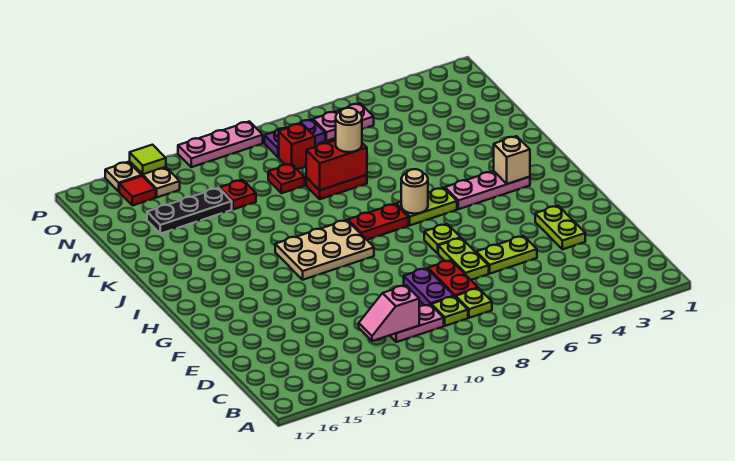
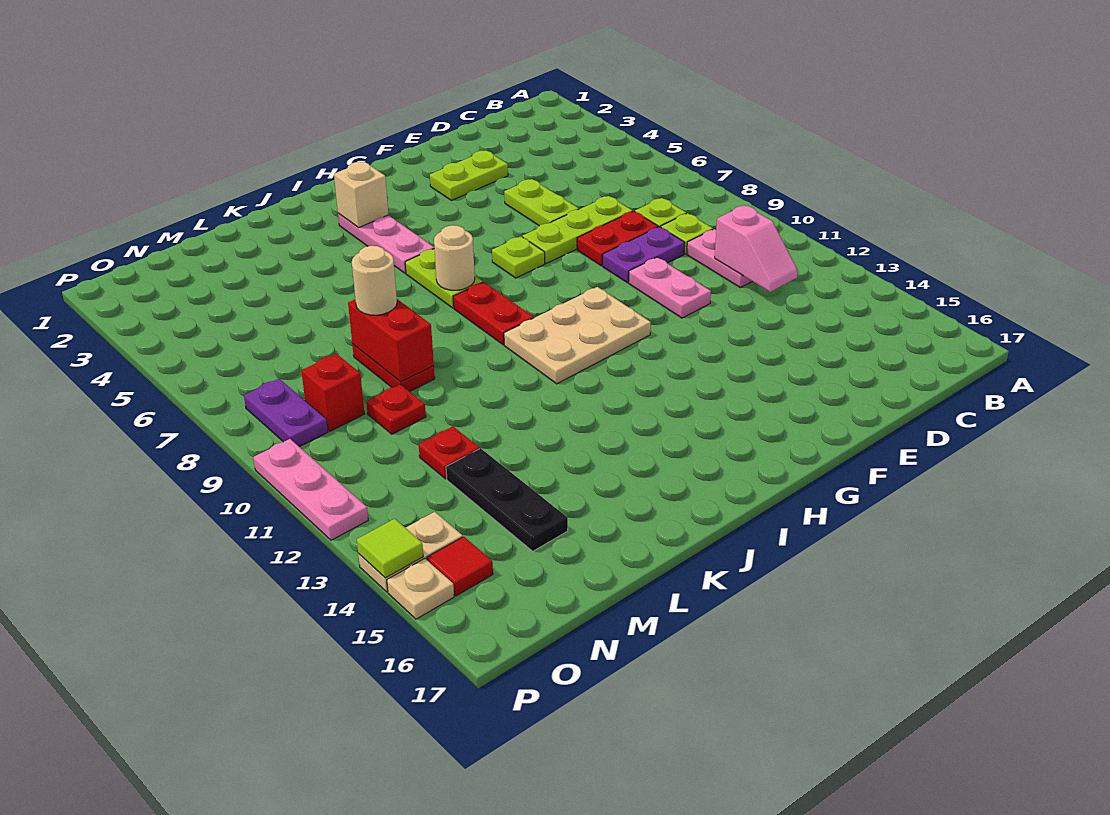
lime 1x2 plate [438,238,489,280] -> lime 1x3 plate [522,196,632,264]
tan 2x3 plate [275,220,374,280] -> tan 2x3 plate turned to [504,287,651,384]
pink 1x2 plate [313,103,374,141] -> pink 1x2 plate moved to [629,257,711,318]

